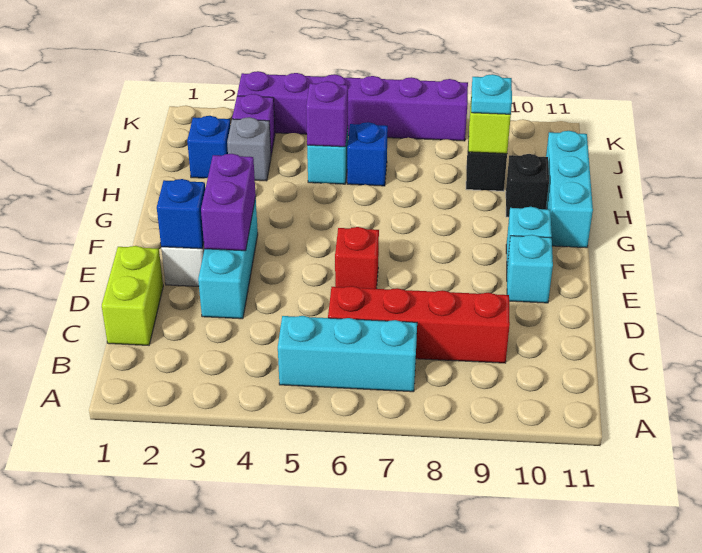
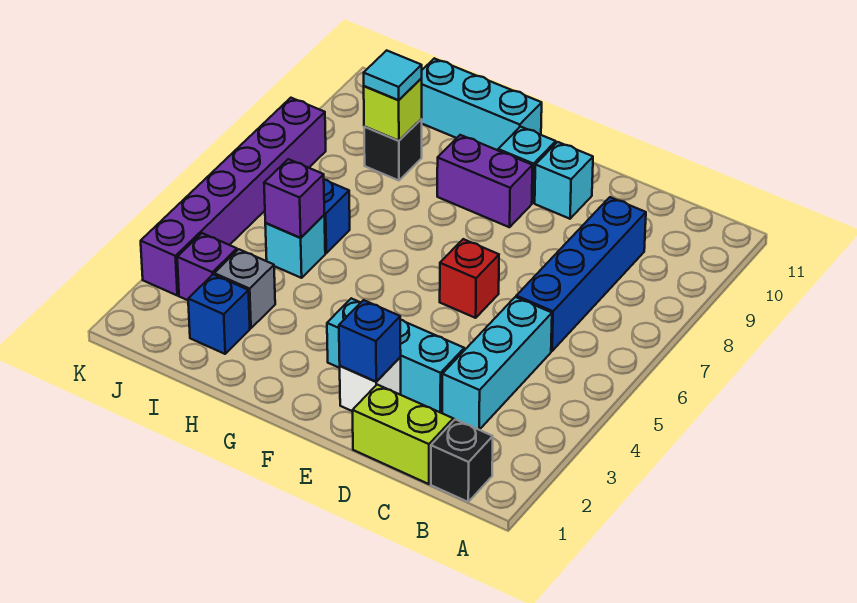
cyan 1x3 brick [278,316,417,392] -> cyan 1x3 brick moved to [442,297,552,430]
red 1x4 brick [328,286,510,363] -> blue 1x4 brick [516,197,646,351]
purple 1x2 brick [201,154,256,251] -> purple 1x2 brick moved to [437,135,533,227]
black 1x1 brick [506,154,549,217] -> black 1x1 brick moved to [431,419,493,502]
cyan 1x1 plate [471,74,512,115] -> cyan 1x1 tile [364,50,422,100]

